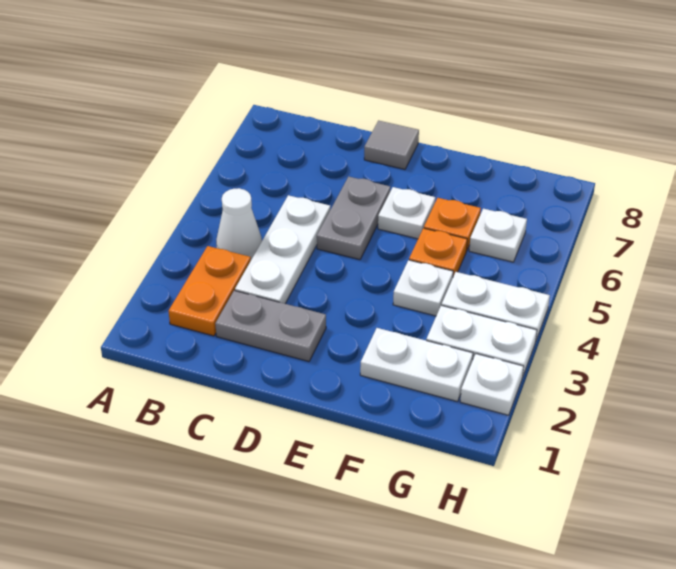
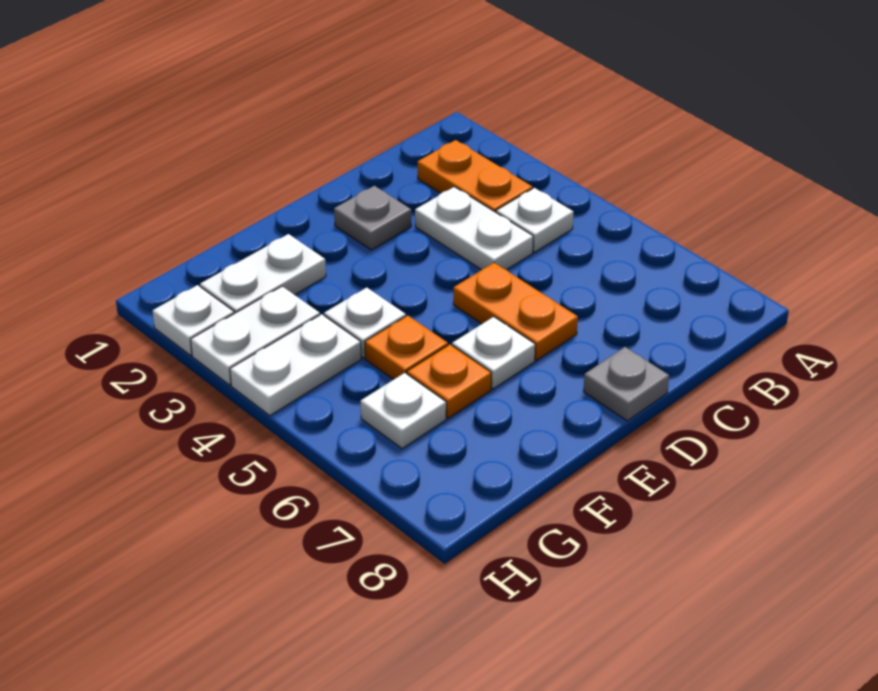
white 1x1 cone [216,188,262,260] -> white 1x1 plate [496,188,573,252]
grey 1x2 plate [215,291,326,362] -> grey 1x1 plate [334,186,411,250]
white 1x3 plate [235,195,330,304] -> white 1x2 plate [415,187,533,270]
grey 1x2 plate [317,176,390,260] -> orange 1x2 plate [453,263,578,360]
grey 1x1 tile [364,121,419,169] -> grey 1x1 plate [583,347,669,421]

